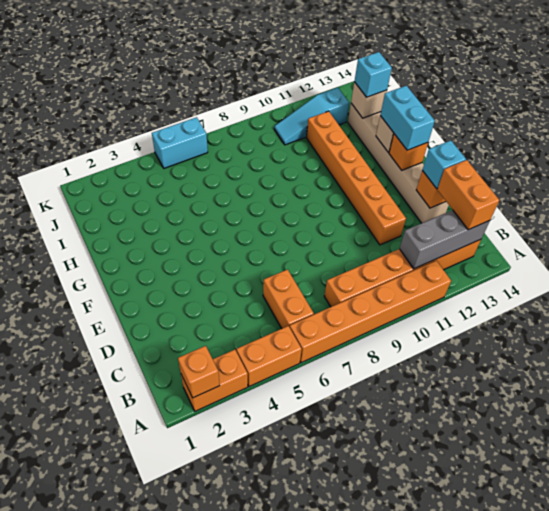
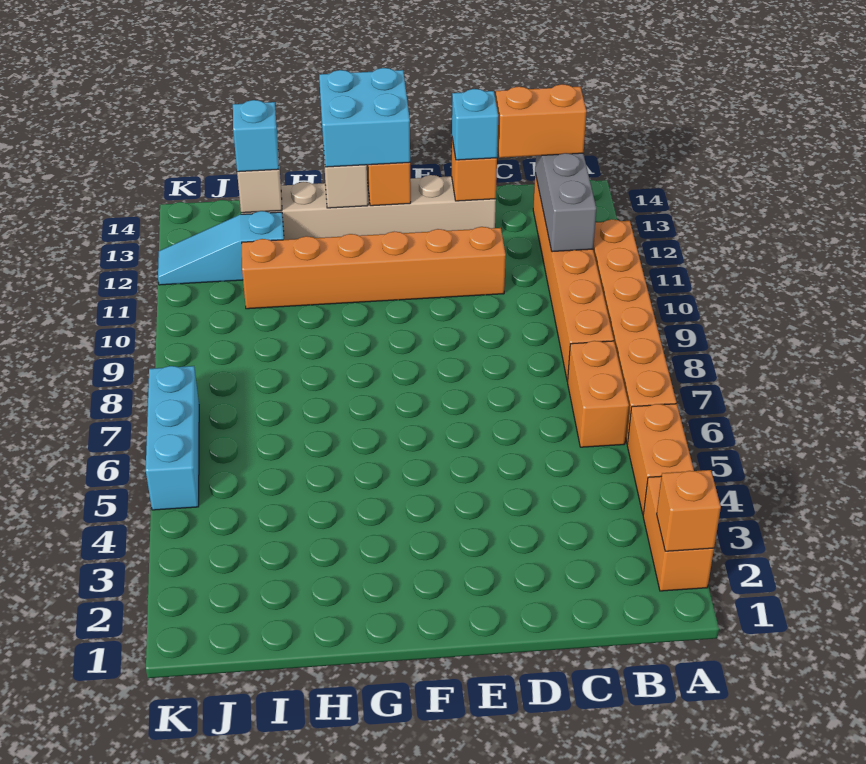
orange 1x2 brick [263,270,314,329] -> orange 1x2 brick turned to [567,341,629,447]
cyan 1x2 brick [380,86,435,150] -> cyan 2x2 brick [319,68,410,167]
cyan 1x3 slope [274,88,349,145] -> cyan 1x3 slope turned to [158,211,284,285]
cyan 1x2 brick [152,117,208,168] -> cyan 1x3 brick [146,366,199,510]

